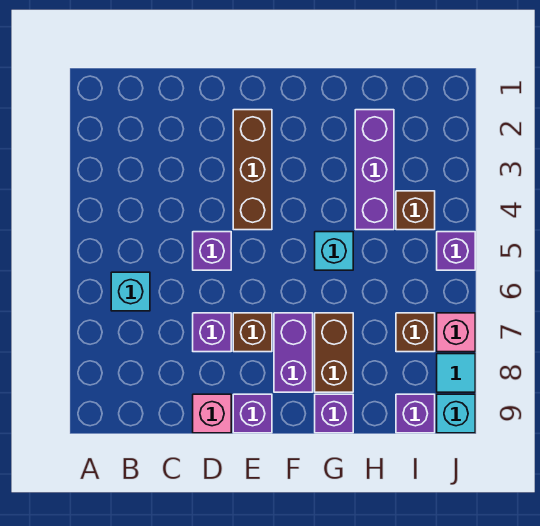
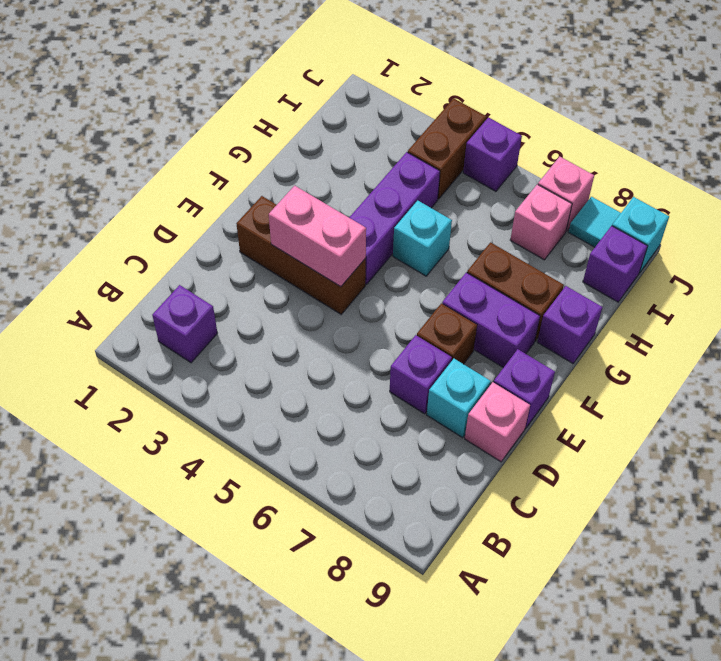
cyan 1x1 brick [111,272,150,311] -> cyan 1x1 brick moved to [427,359,491,438]
purple 1x1 brick [193,232,231,270] -> purple 1x1 brick moved to [152,285,217,363]
none -> pink 1x2 brick [269,186,366,287]
purple 1x3 brick [355,110,394,230] -> purple 1x3 brick turned to [349,152,440,284]
brown 1x1 brick [396,191,435,230] -> brown 1x2 brick [408,98,487,199]
brown 1x1 brick [396,313,435,352] -> pink 1x1 brick [510,184,572,260]

